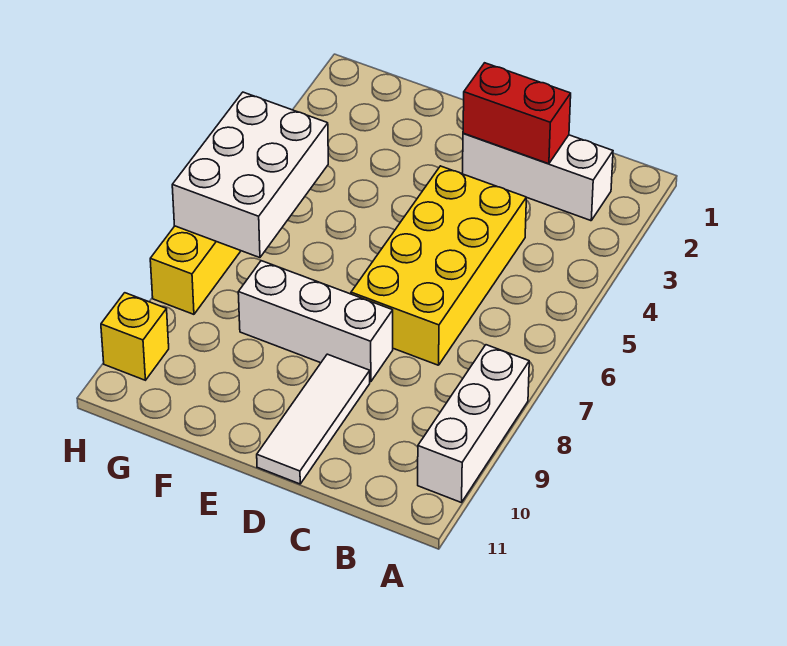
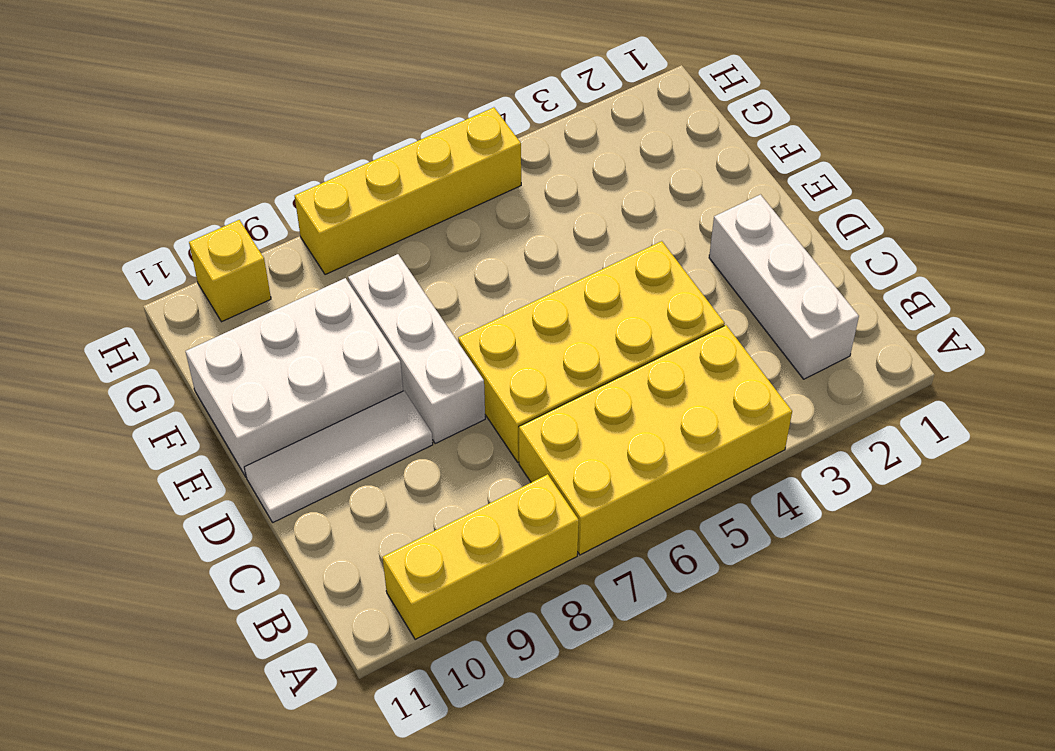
none -> yellow 2x4 brick [519,325,792,555]
white 1x3 brick [418,345,529,503] -> yellow 1x3 brick [383,474,579,640]
red 1x2 brick [463,63,571,164] -> none
white 2x3 brick [172,92,328,258] -> white 2x3 brick moved to [185,278,403,477]

